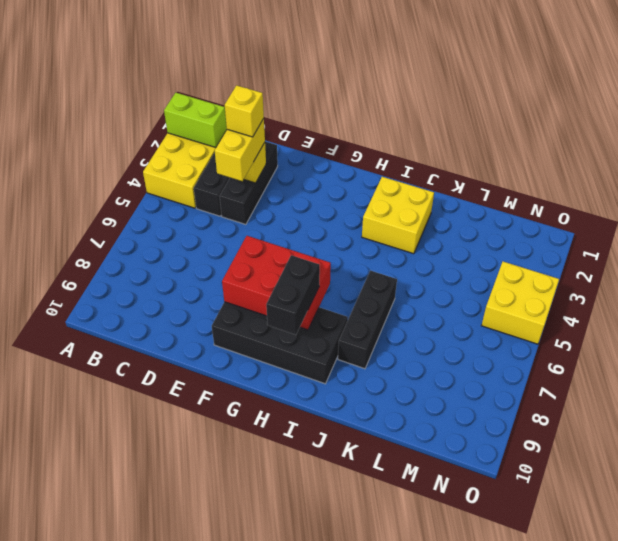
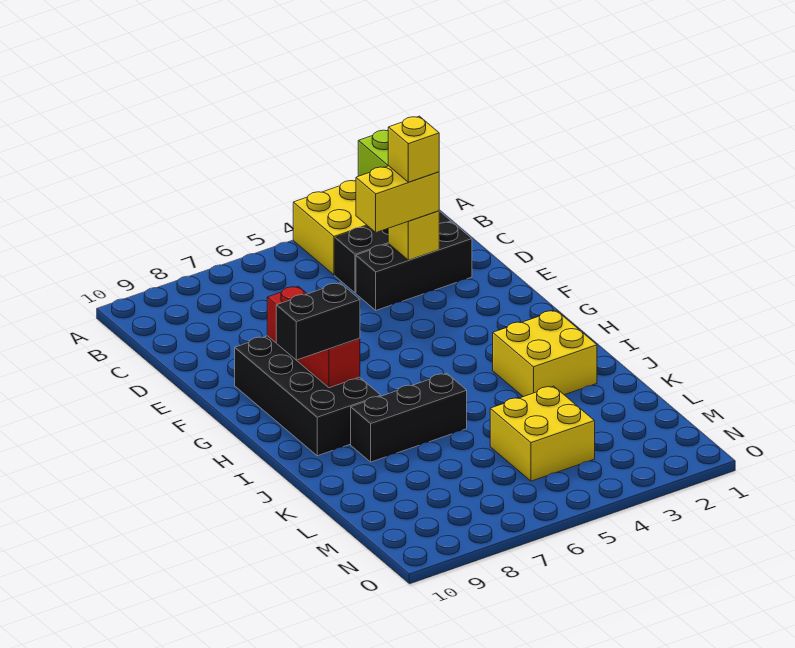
red 2x3 brick [222,236,331,330] -> red 1x3 brick [267,286,360,388]
yellow 2x2 brick [481,262,559,344] -> yellow 2x2 brick moved to [490,386,595,481]

